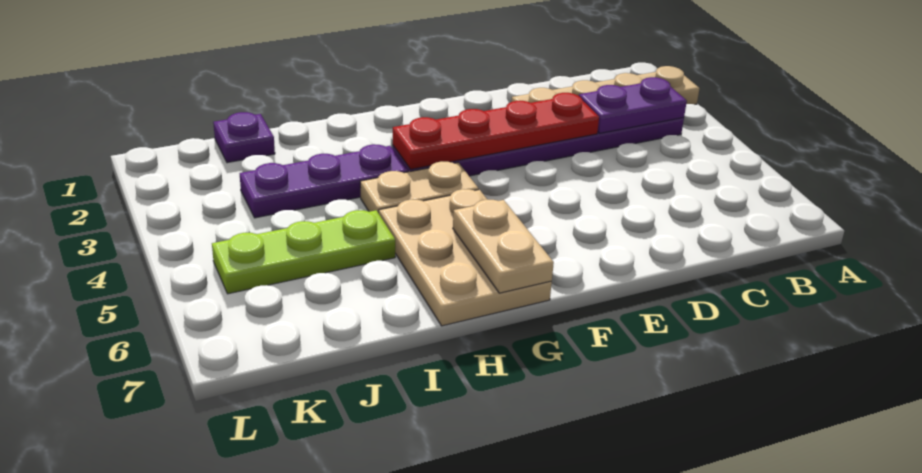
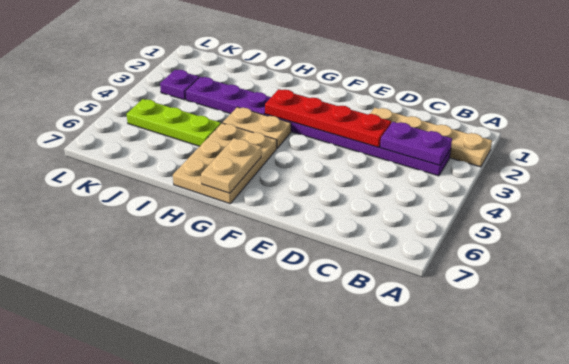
purple 1x1 plate [213,112,275,163] -> purple 1x1 plate moved to [160,70,199,100]

